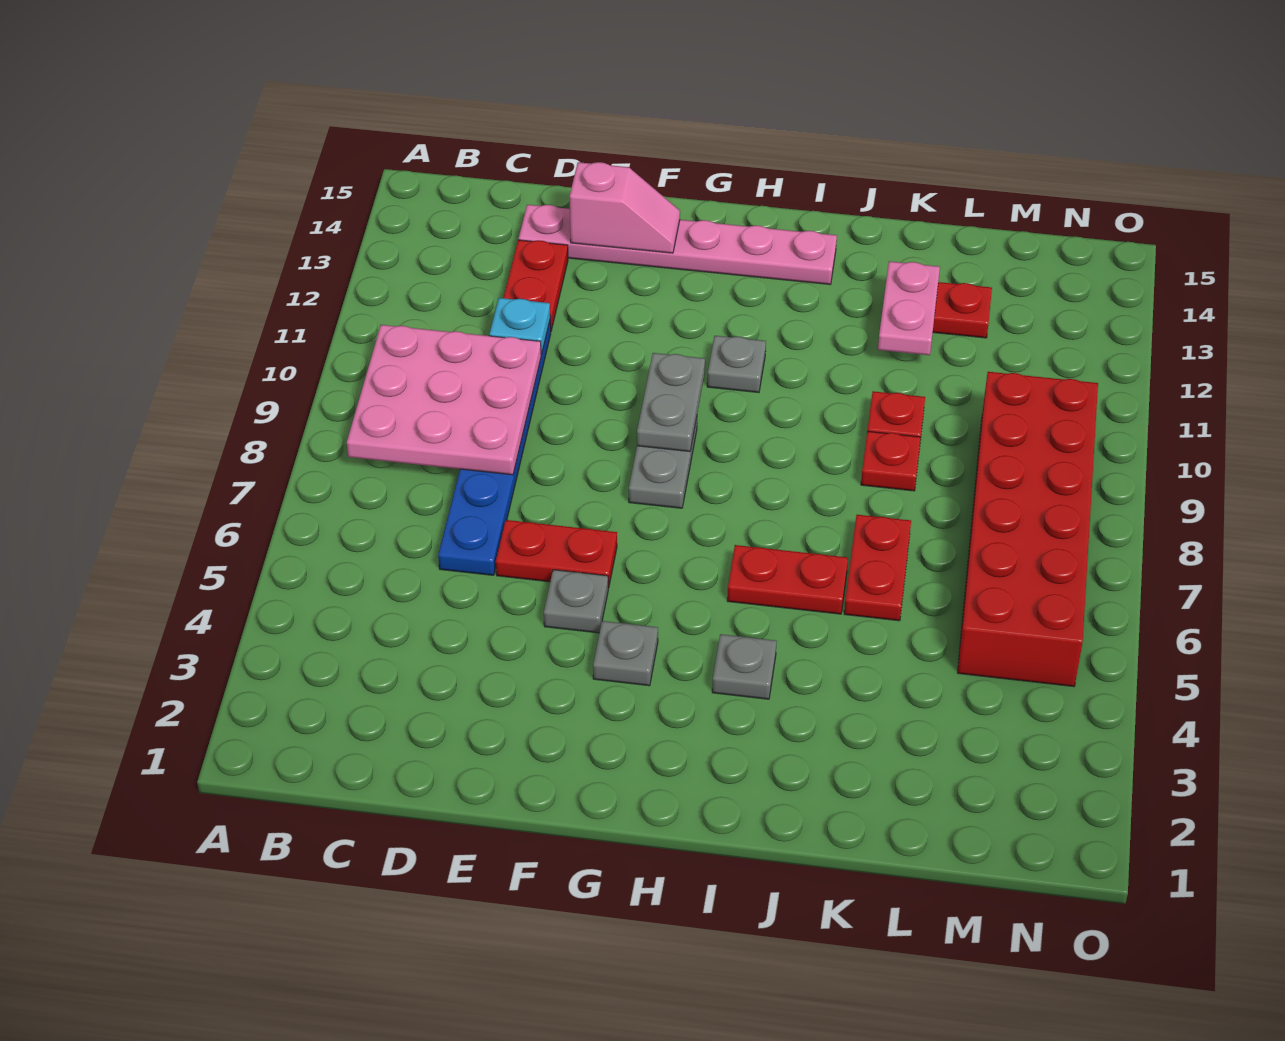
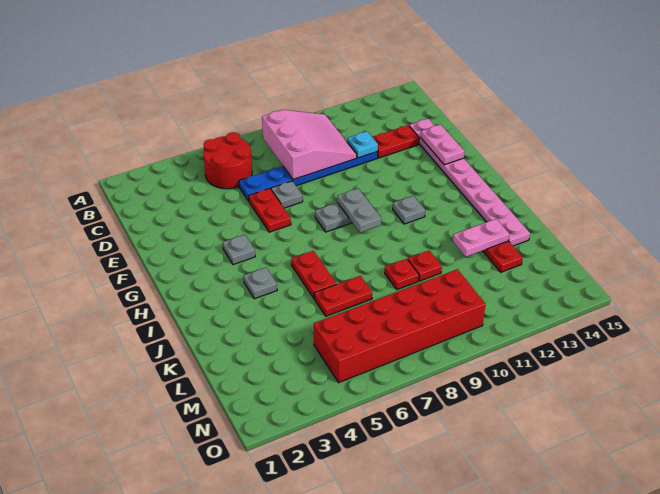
none -> red 2x2 round brick [203,132,252,189]
pink 3x3 plate [347,325,541,475] -> pink 3x3 slope [262,110,357,179]
pink 1x6 plate [519,205,837,285] -> pink 1x8 plate [409,119,530,246]
pink 1x2 slope [570,162,680,253] -> pink 1x2 plate [421,124,465,165]
grey 1x1 plate [544,570,608,633] -> grey 1x1 plate moved to [271,181,303,208]
grey 1x2 plate [637,353,705,452] -> grey 1x2 plate turned to [337,188,382,233]

